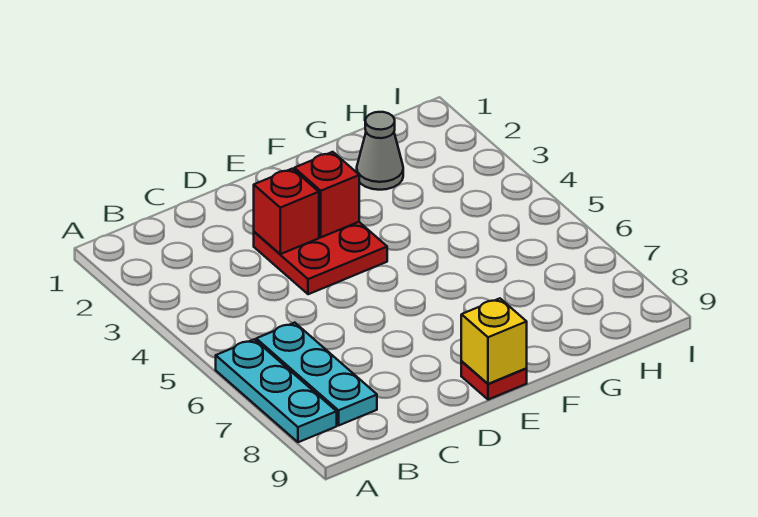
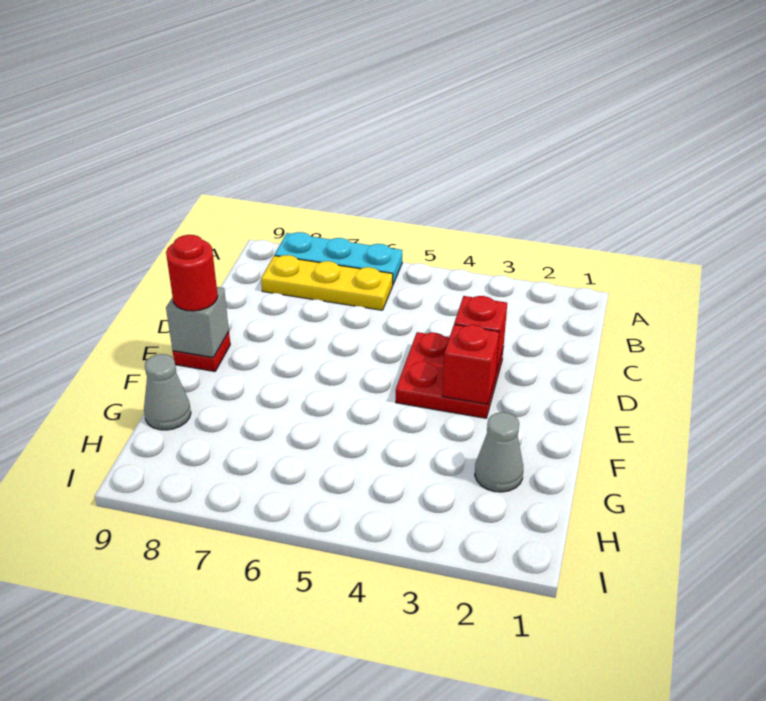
cyan 1x3 plate [256,323,377,425] -> yellow 1x3 plate [261,255,393,310]
yellow 1x1 brick [461,298,527,384] -> grey 1x1 brick [166,287,229,358]
none -> red 1x1 round brick [166,235,218,311]
none -> grey 1x1 cone [144,354,191,430]

